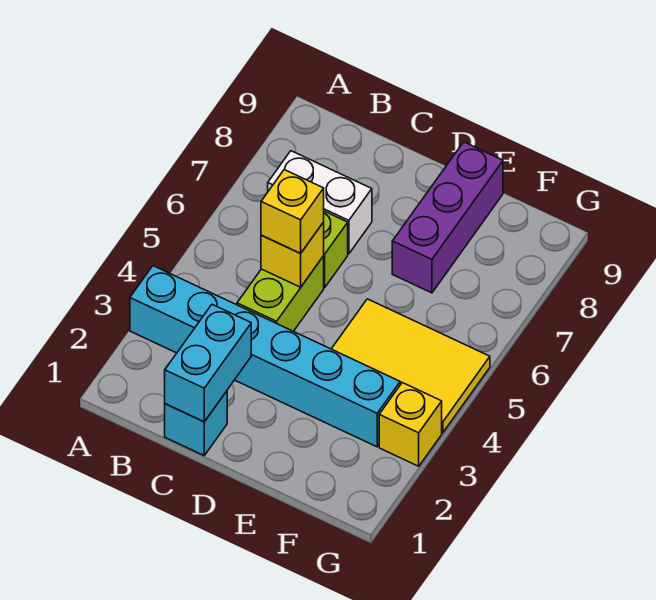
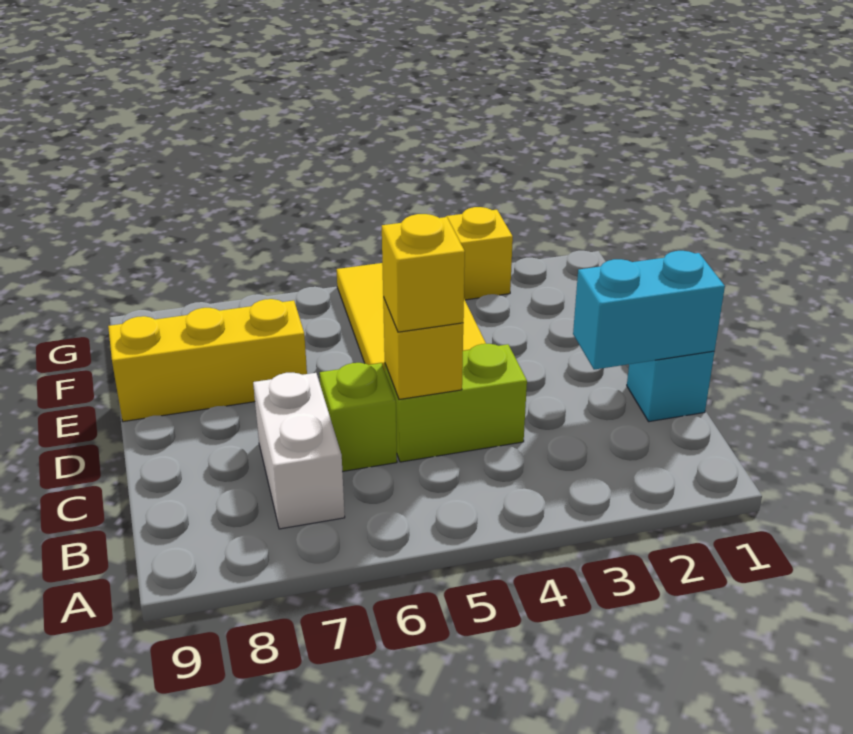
cyan 1x6 brick [130,266,400,447] -> none
purple 1x3 brick [392,142,503,293] -> yellow 1x3 brick [108,299,307,422]

